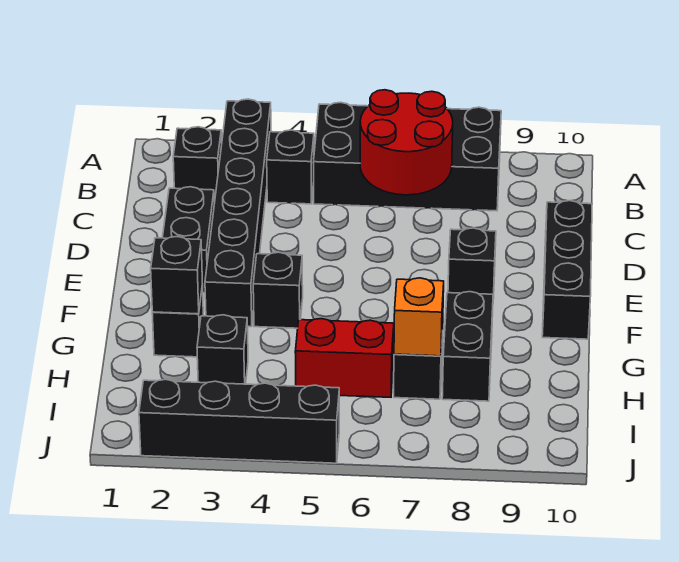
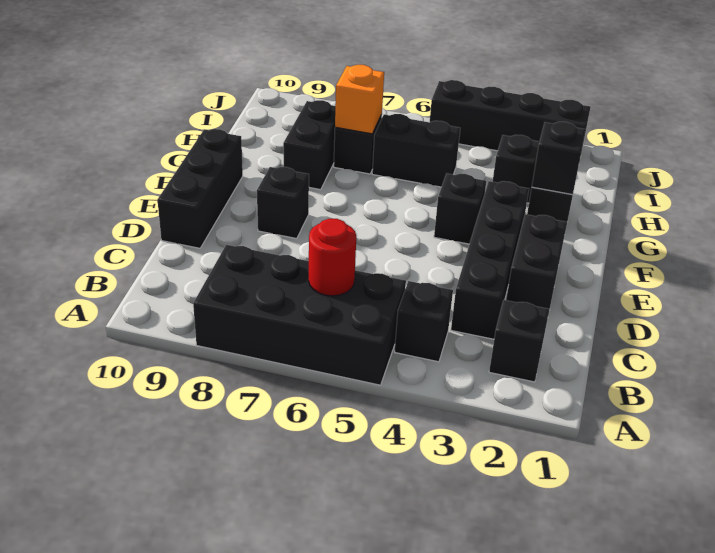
black 1x6 brick [205,99,271,327] -> black 1x4 brick [451,181,529,339]
red 2x2 round brick [360,90,453,195] -> red 1x1 round brick [309,219,356,296]
red 1x2 brick [295,319,394,397] -> black 1x2 brick [372,114,460,187]

